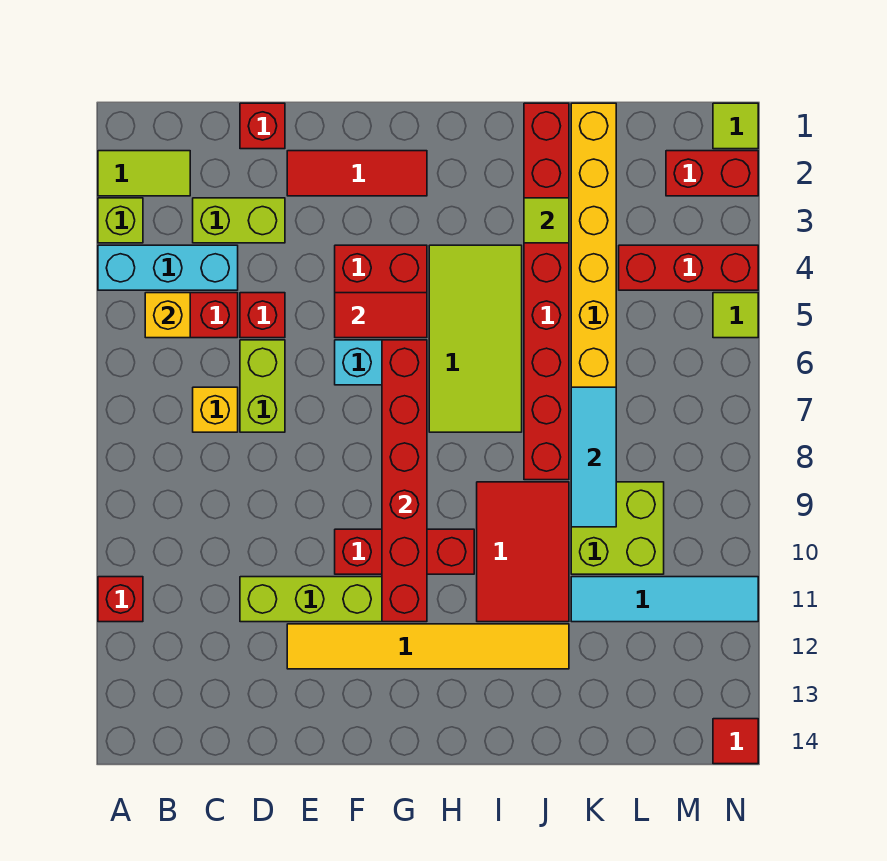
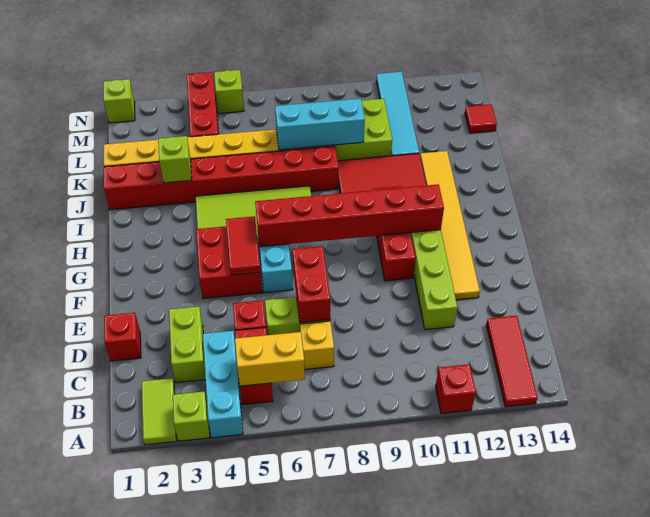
yellow 1x1 brick [145,293,190,338] -> yellow 1x2 brick [235,332,305,386]
red 1x3 tile [287,151,427,196] -> red 1x3 tile moved to [486,316,538,407]
lime 1x1 tile [524,198,569,243] -> lime 1x1 brick [158,136,192,183]
cyan 1x3 tile [571,387,616,527] -> cyan 1x3 brick [275,99,365,150]
red 1x2 brick [666,151,758,196] -> red 1x2 brick moved to [293,246,330,322]
lime 1x1 tile [713,103,758,149] -> lime 1x1 brick [103,79,135,123]
lime 1x1 tile [713,293,758,338] -> lime 1x1 brick [214,70,244,113]
red 1x1 tile [713,719,758,764] -> red 1x1 tile moved to [465,104,497,133]

